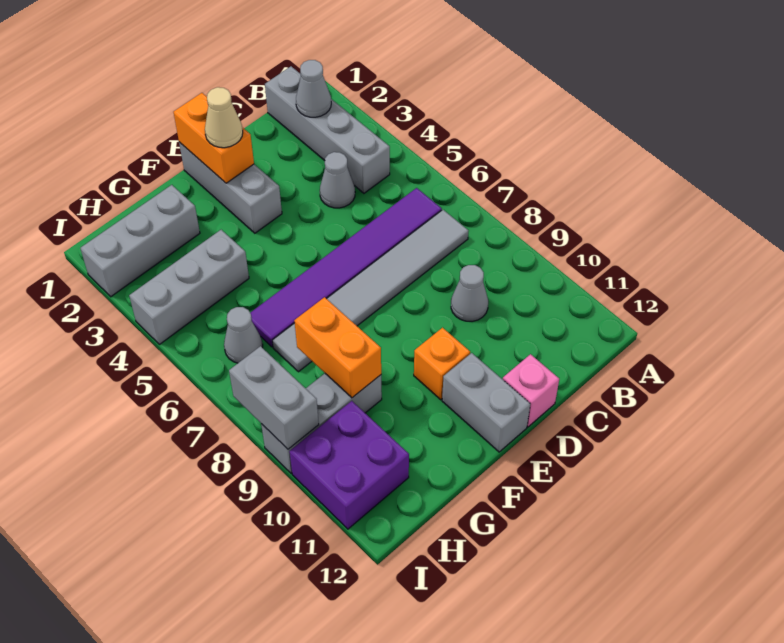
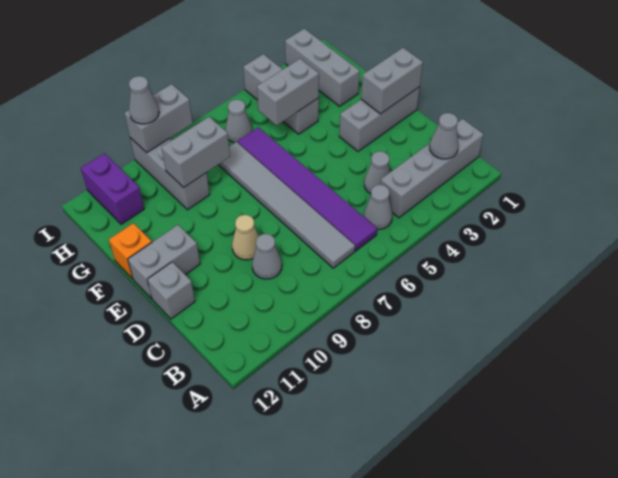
none -> grey 1x1 cone [364,185,392,229]
pink 1x1 brick [503,354,559,427] -> grey 1x1 brick [147,262,195,319]
orange 1x2 brick [174,93,254,183] -> grey 1x2 brick [361,48,423,114]
tan 1x1 cone [205,87,243,148] -> tan 1x1 cone moved to [232,215,259,260]
orange 1x1 brick [414,328,470,400] -> orange 1x1 brick moved to [109,223,152,279]
none -> grey 1x2 brick [257,59,319,126]
orange 1x2 brick [294,297,381,398] -> grey 1x2 brick [161,117,230,187]
purple 2x2 brick [290,401,409,529] -> purple 1x2 brick [81,153,144,224]
none -> grey 1x1 cone [129,76,159,124]

